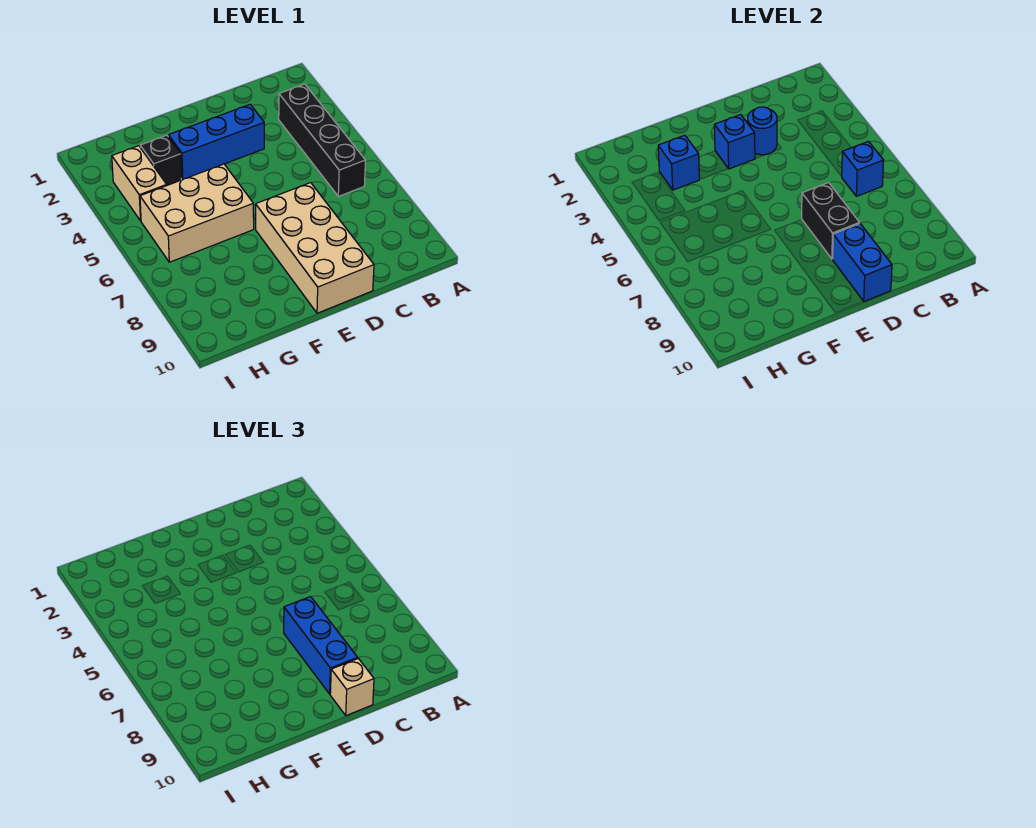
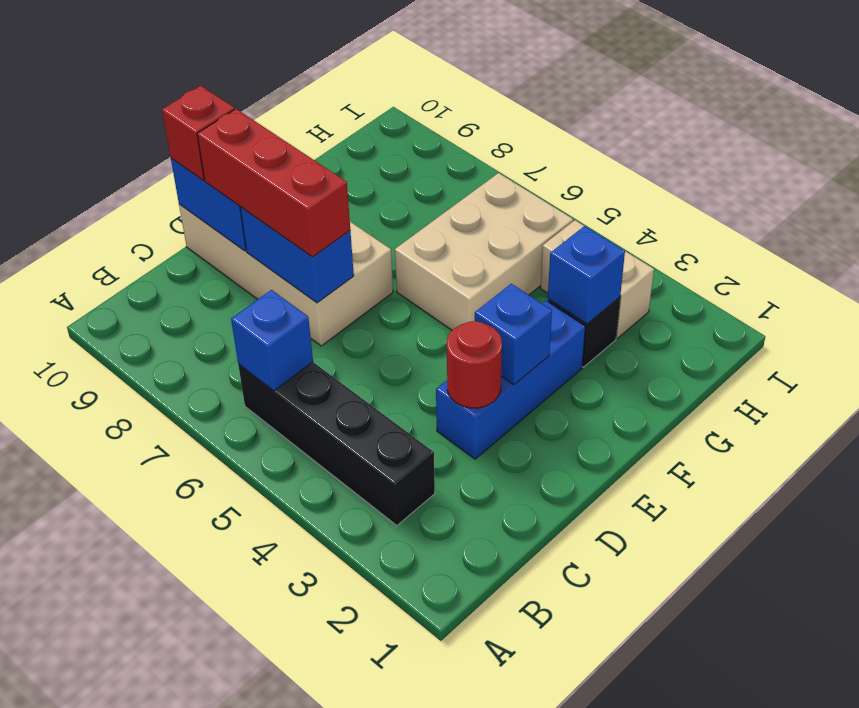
blue 1x1 round brick [748,107,777,155] -> red 1x1 round brick [447,321,502,408]
black 1x2 brick [802,183,859,259] -> blue 1x2 brick [240,207,354,303]
blue 1x3 brick [284,597,358,694] -> red 1x3 brick [197,109,350,257]
tan 1x1 brick [330,659,374,716] -> red 1x1 brick [162,86,235,180]

